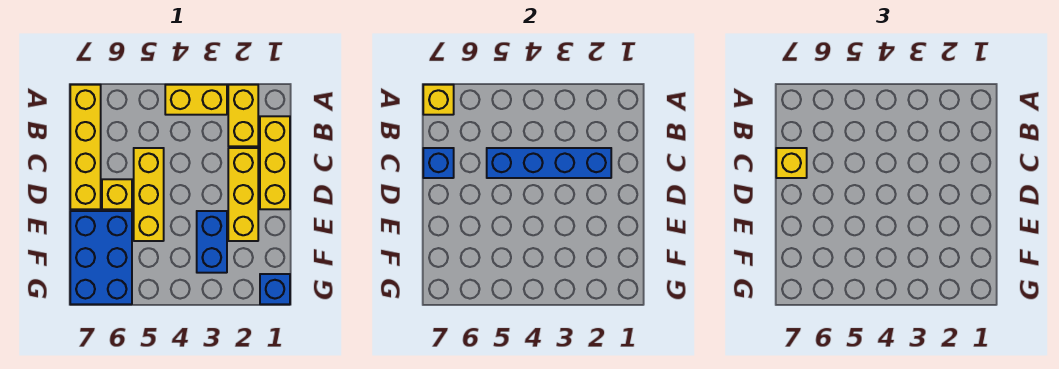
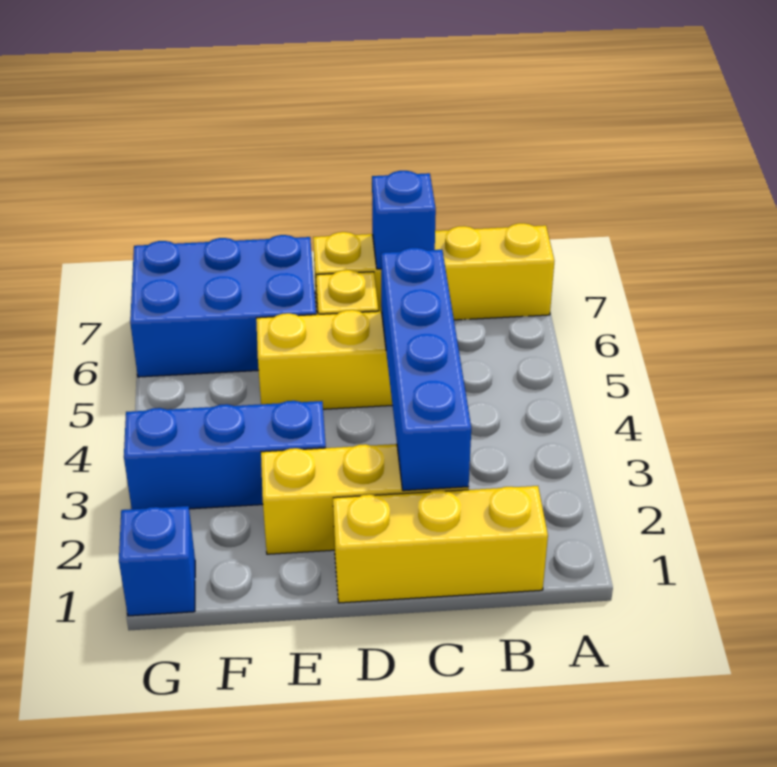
yellow 1x2 brick [228,85,258,146] -> none
yellow 1x2 brick [165,85,227,115] -> none
yellow 1x1 brick [423,85,454,115] -> none
yellow 1x1 brick [776,148,807,178] -> none
blue 1x2 brick [197,211,227,273] -> blue 1x3 brick [124,401,326,509]

